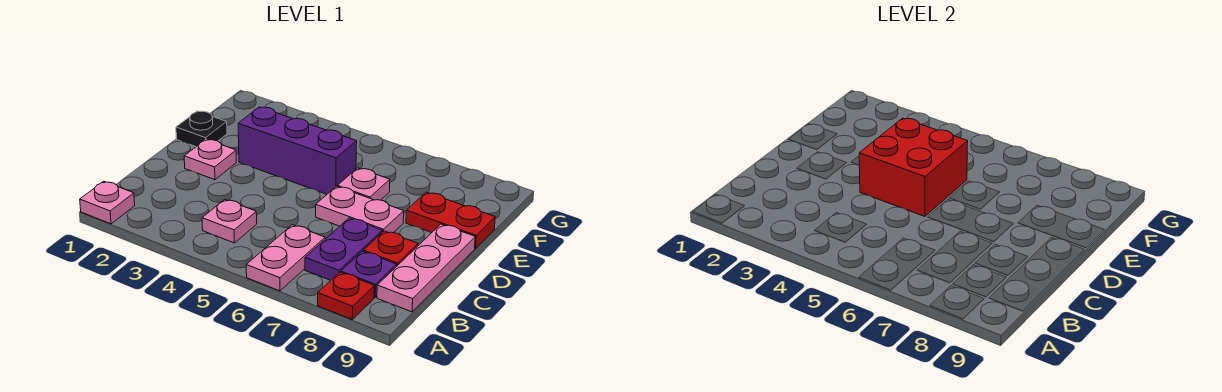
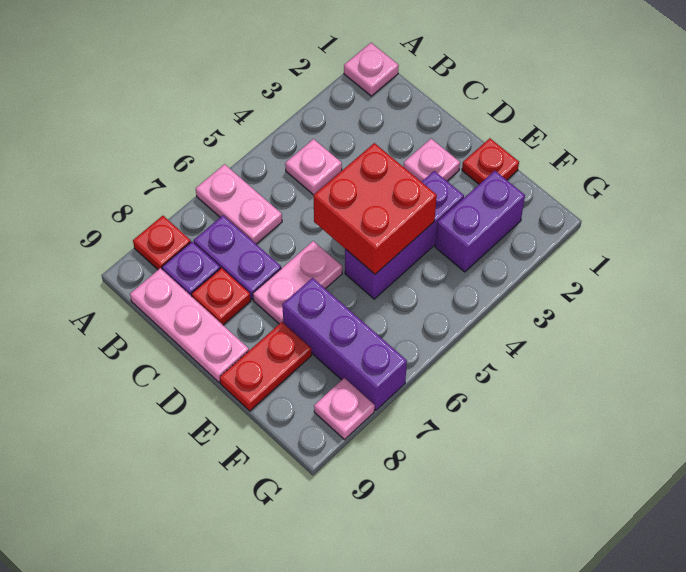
black 1x1 plate [176,111,227,147] -> red 1x1 plate [462,138,519,184]
pink 1x1 plate [337,168,390,200] -> pink 1x1 plate moved to [314,378,375,440]
none -> purple 1x3 brick [282,278,407,410]
none -> purple 1x2 brick [435,171,525,272]

